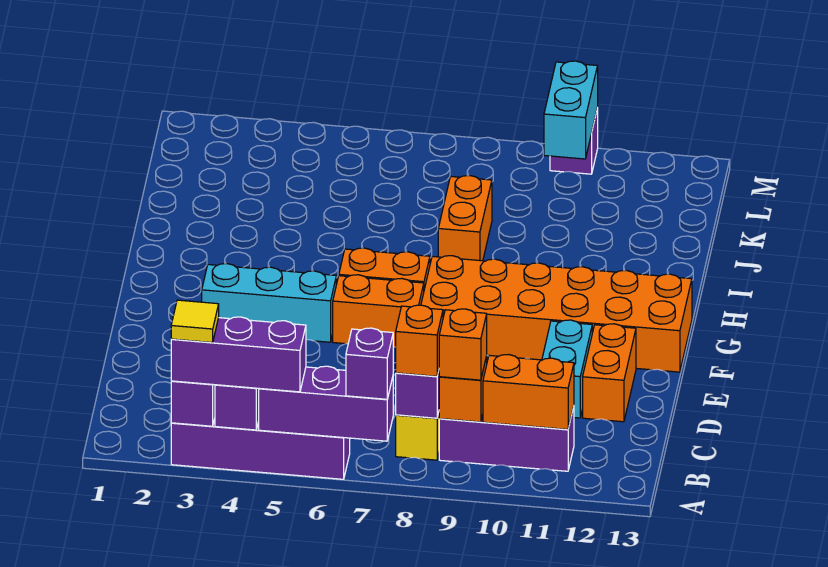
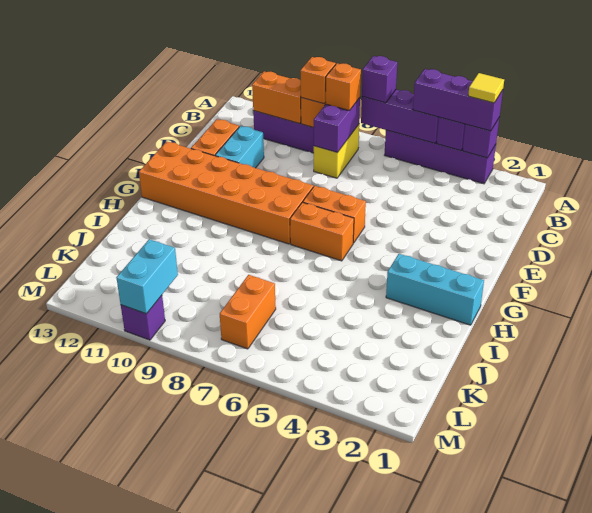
cyan 1x3 brick [202,264,336,342] -> cyan 1x3 brick moved to [386,254,484,325]
orange 1x2 brick [438,176,492,261] -> orange 1x2 brick moved to [220,275,276,349]

